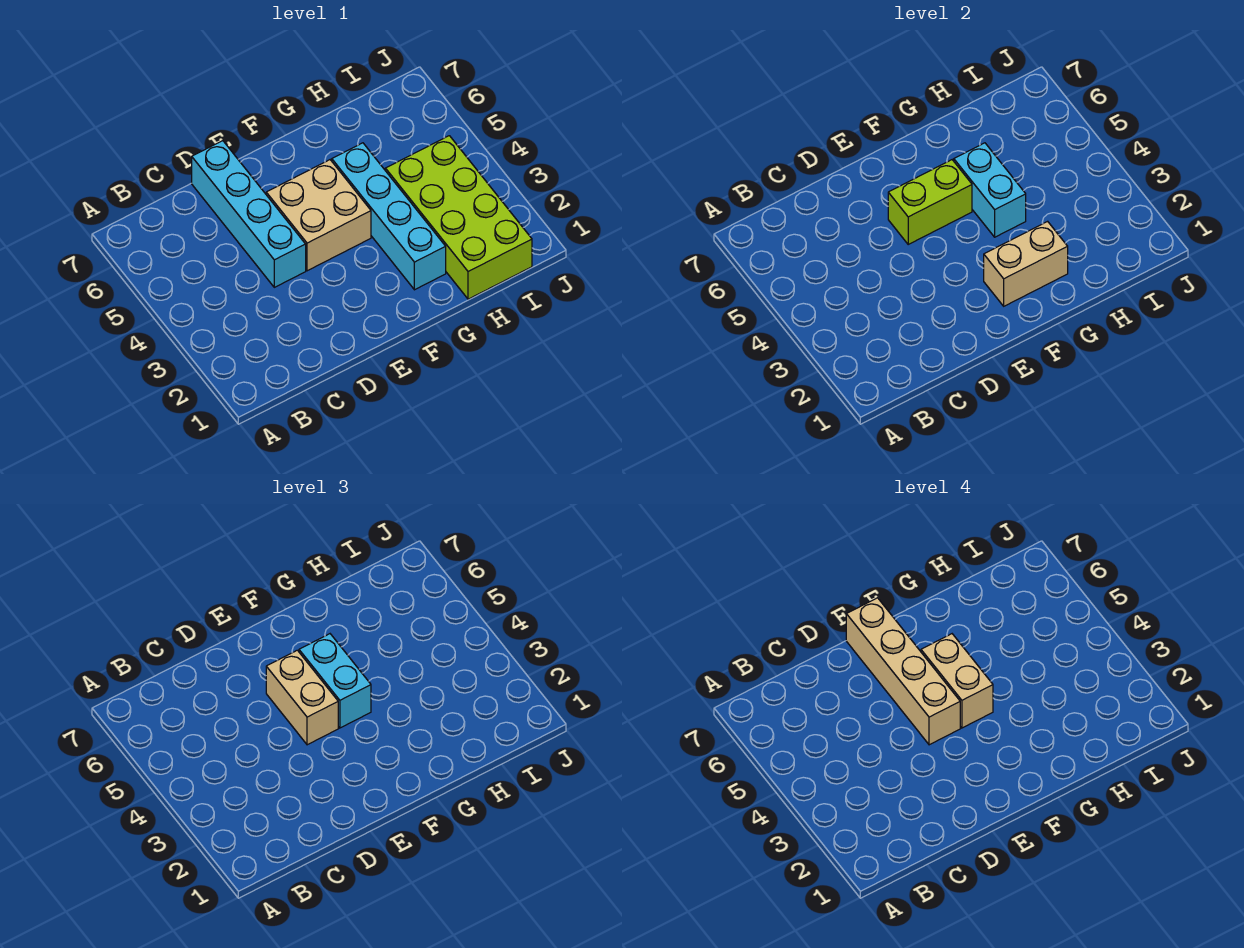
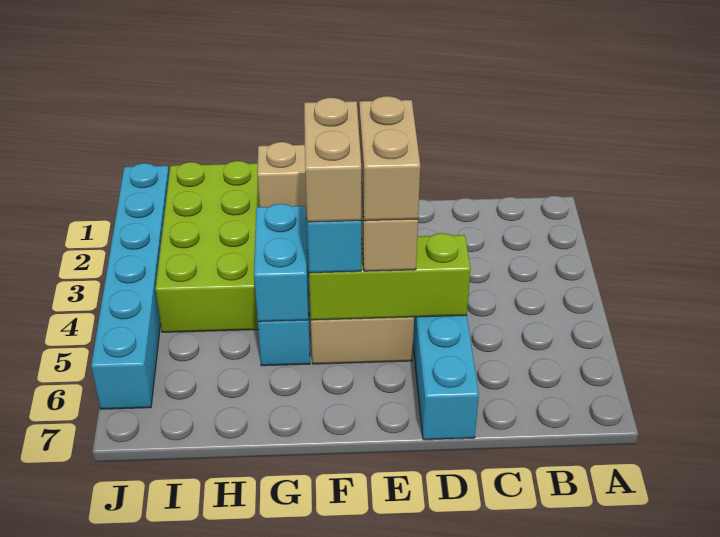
tan 1x4 brick [846,598,960,745] -> tan 1x2 brick [359,96,420,221]
lime 1x2 brick [888,160,972,244] -> lime 1x3 brick [309,233,471,320]
none -> cyan 1x6 brick [91,163,169,409]

